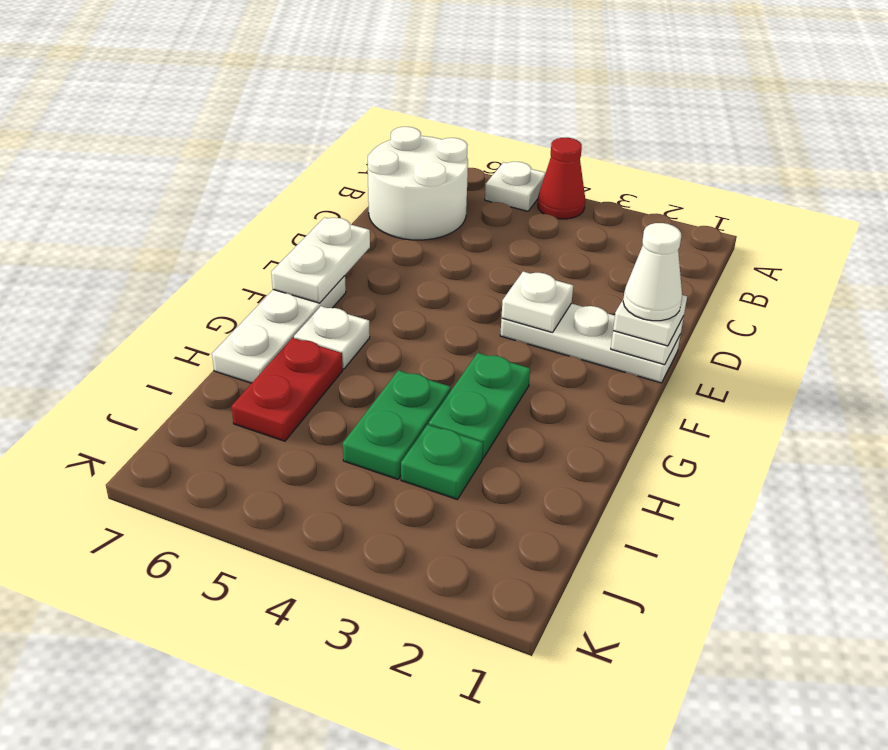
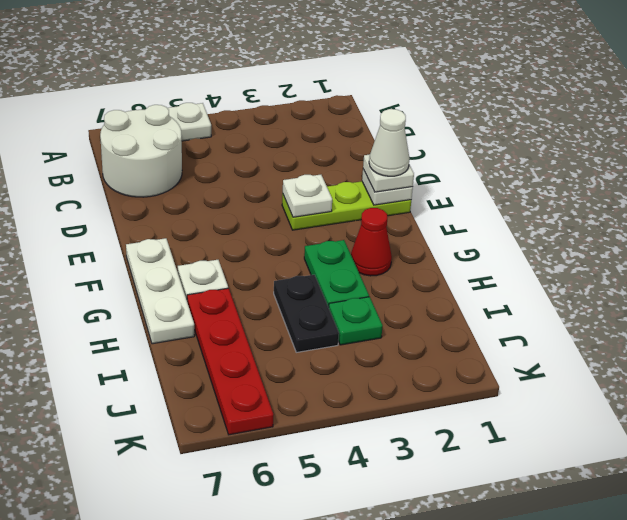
red 1x1 cone [538,138,585,219] -> red 1x1 cone moved to [351,208,392,276]
white 1x3 plate [500,303,680,383] -> lime 1x3 plate [282,181,411,230]
white 1x2 plate [271,217,370,303] -> none
green 1x2 plate [343,370,451,479] -> black 1x2 plate [274,275,339,352]
red 1x2 plate [231,338,343,441] -> red 1x4 plate [187,288,273,435]

